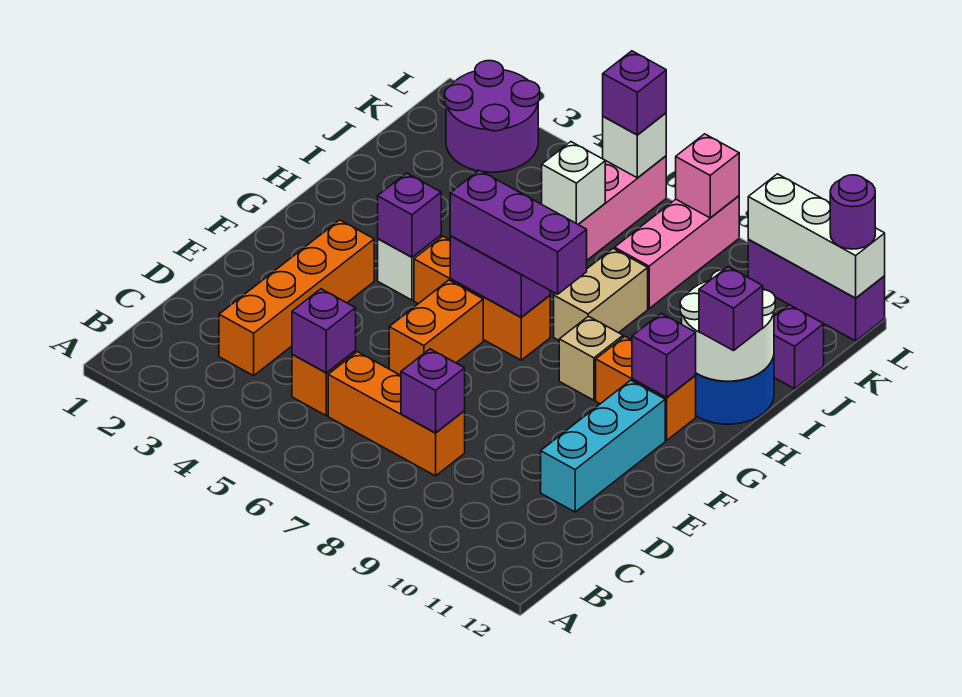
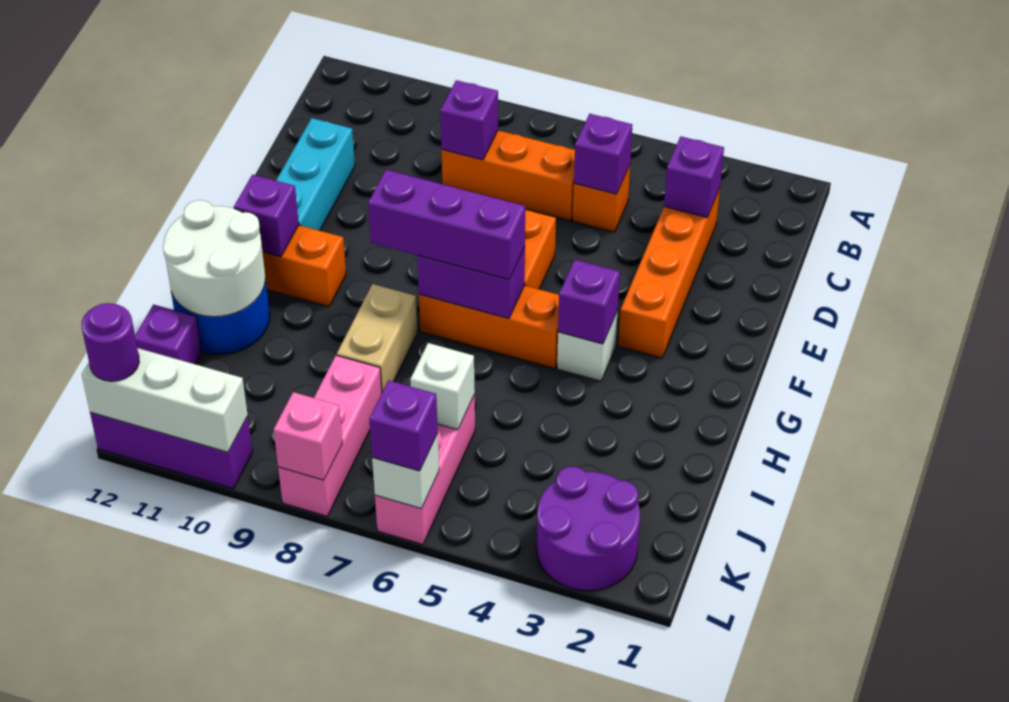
tan 1x1 brick [559,316,623,400] -> none
purple 1x1 brick [699,267,763,351] -> purple 1x1 brick moved to [664,136,724,217]

